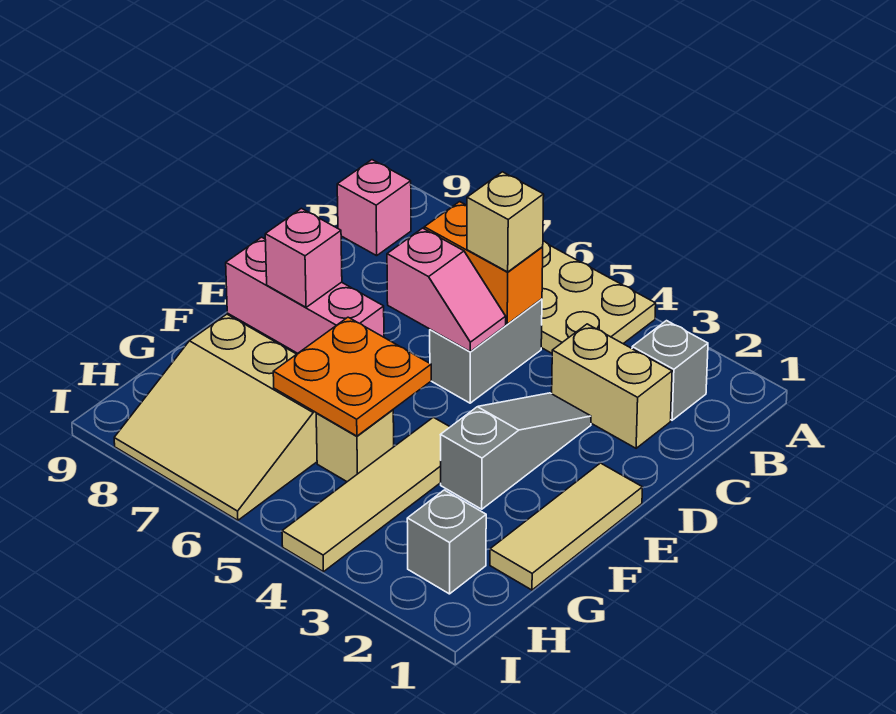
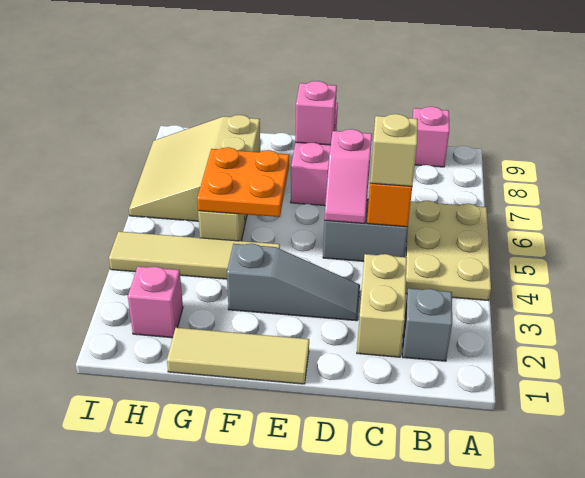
grey 1x1 brick [407,490,486,594] -> pink 1x1 brick [128,266,183,338]

